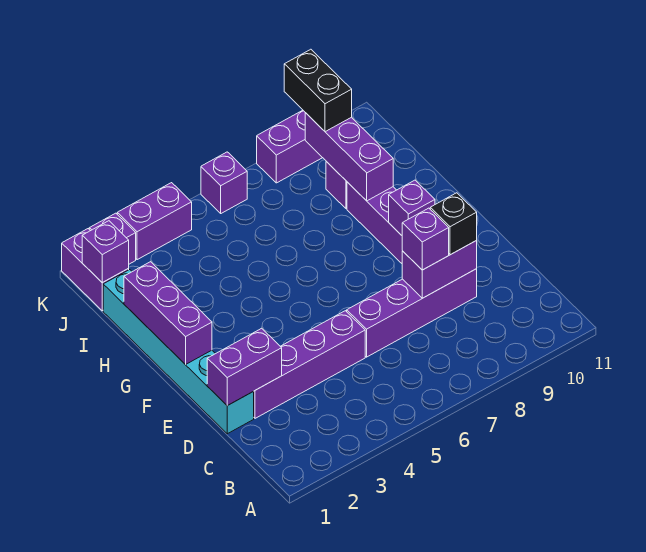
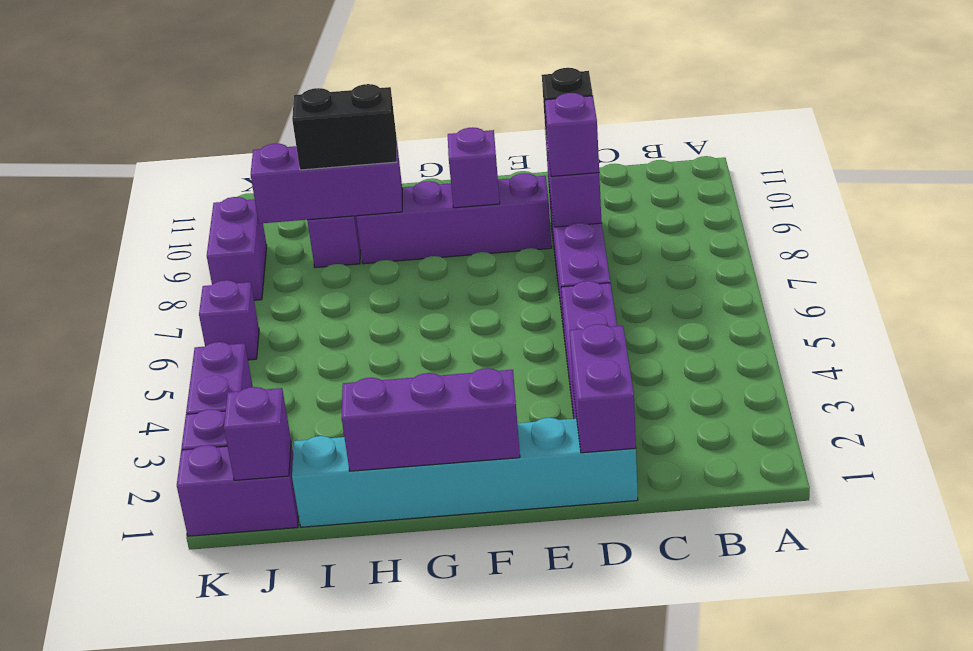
black 1x2 brick [284,49,352,132] -> black 1x2 brick moved to [292,84,397,170]

